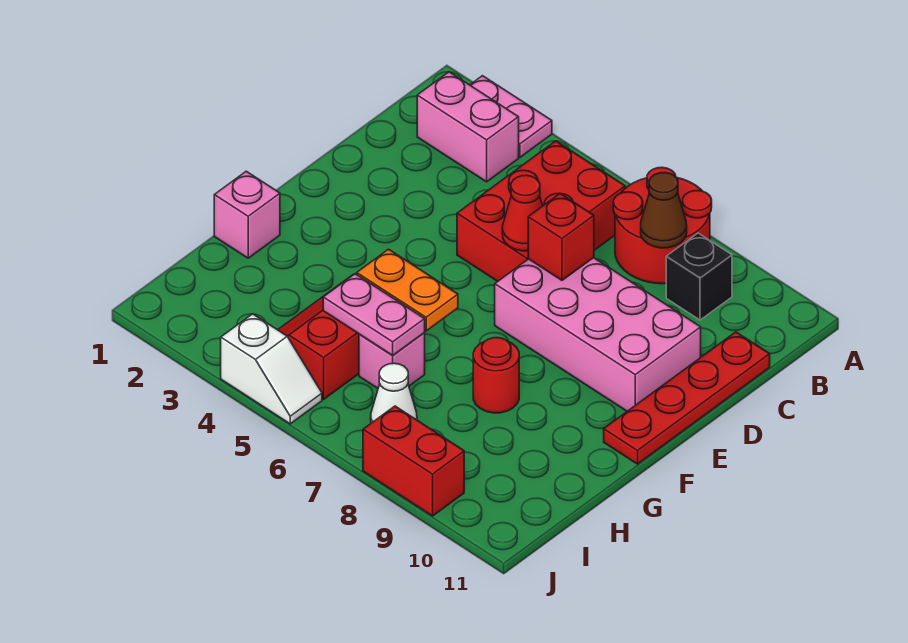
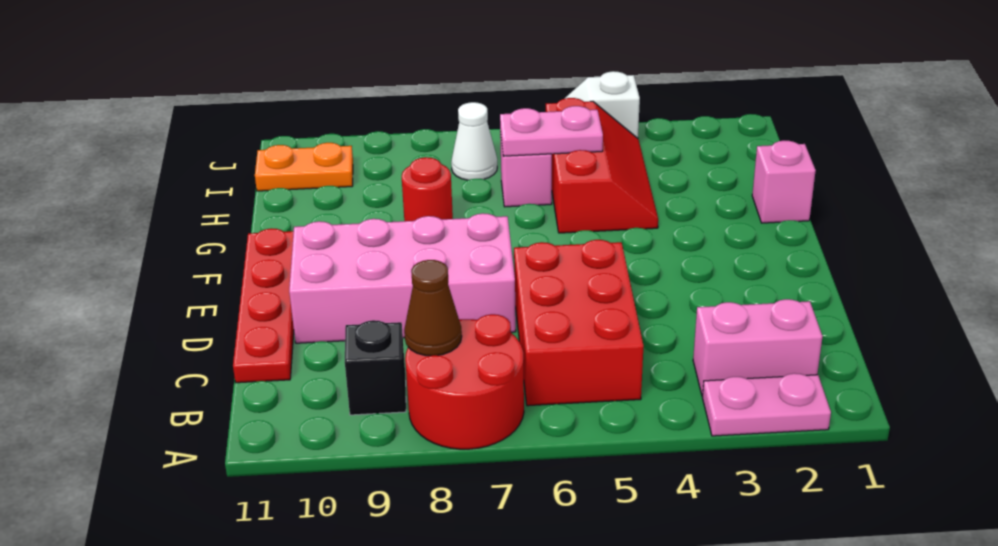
red 1x1 cone [502,175,543,251] -> none
red 1x1 brick [528,194,594,280] -> none
orange 1x2 plate [357,249,458,331] -> orange 1x2 plate moved to [255,143,353,191]
red 1x2 brick [363,406,464,516] -> none

